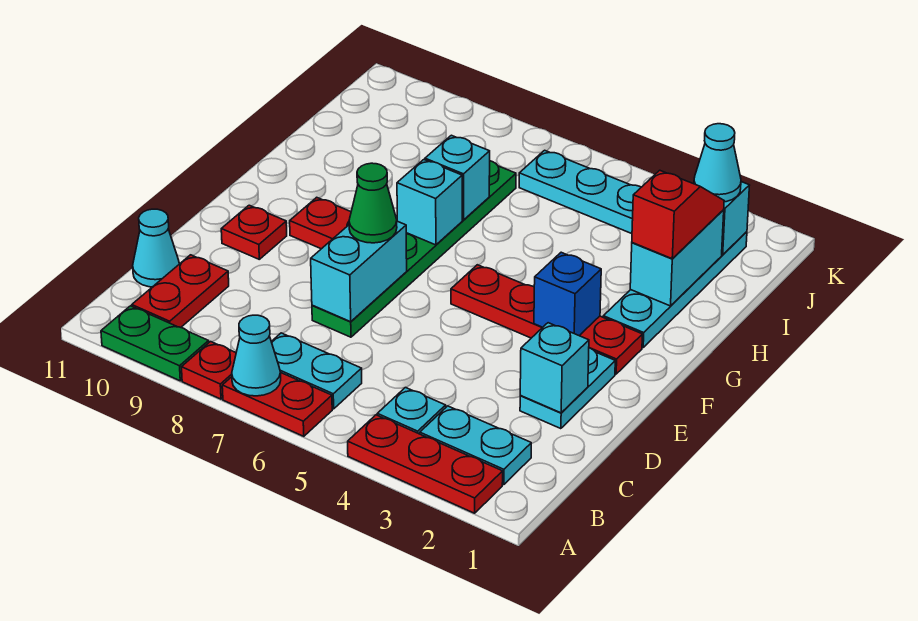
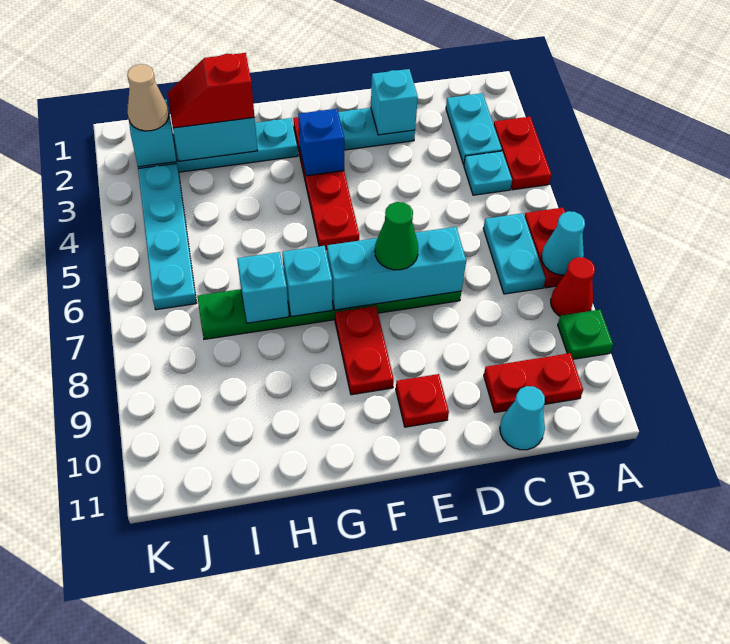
red 1x3 plate [348,415,503,513] -> red 1x2 plate [494,117,551,190]
red 1x1 plate [182,342,236,399] -> red 1x1 cone [551,257,595,316]
green 1x2 plate [101,306,209,381] -> green 1x1 plate [558,310,613,359]
cyan 1x2 brick [311,221,407,322] -> cyan 1x3 brick [327,227,466,310]
cyan 1x1 cone [694,124,741,202] -> tan 1x1 cone [127,64,169,131]

